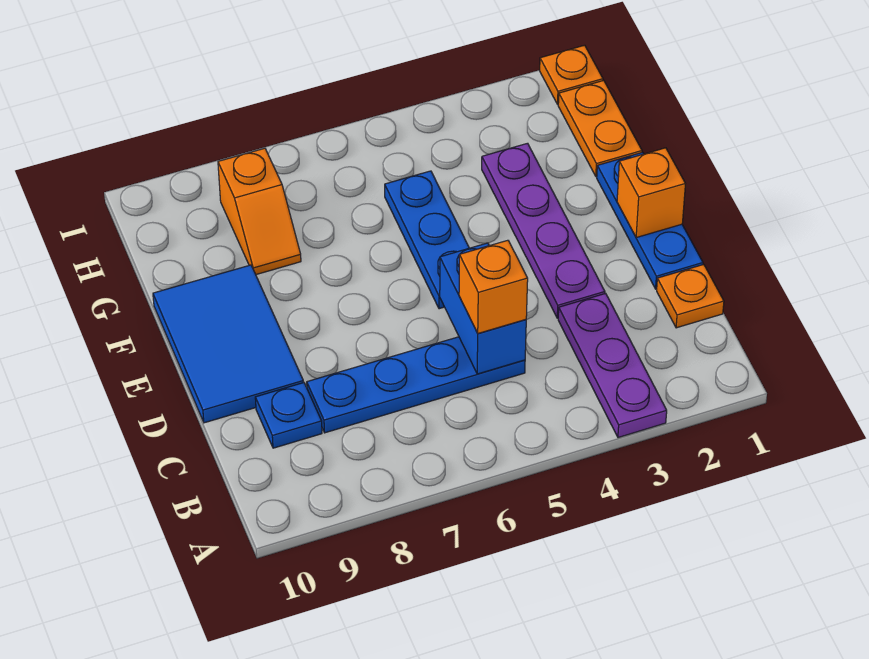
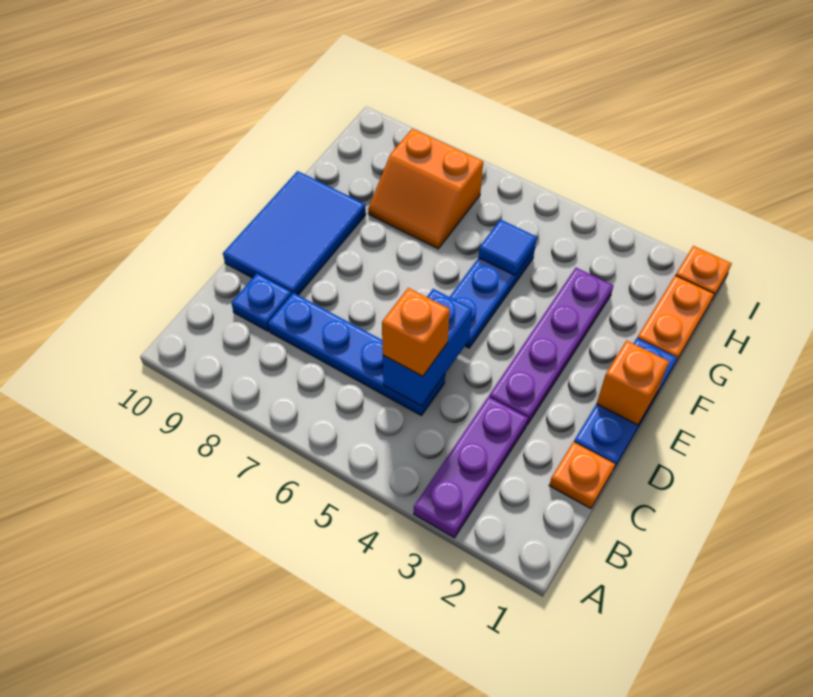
none -> blue 1x1 tile [478,219,537,275]
orange 1x2 slope [218,148,301,275] -> orange 2x2 slope [368,129,483,249]

